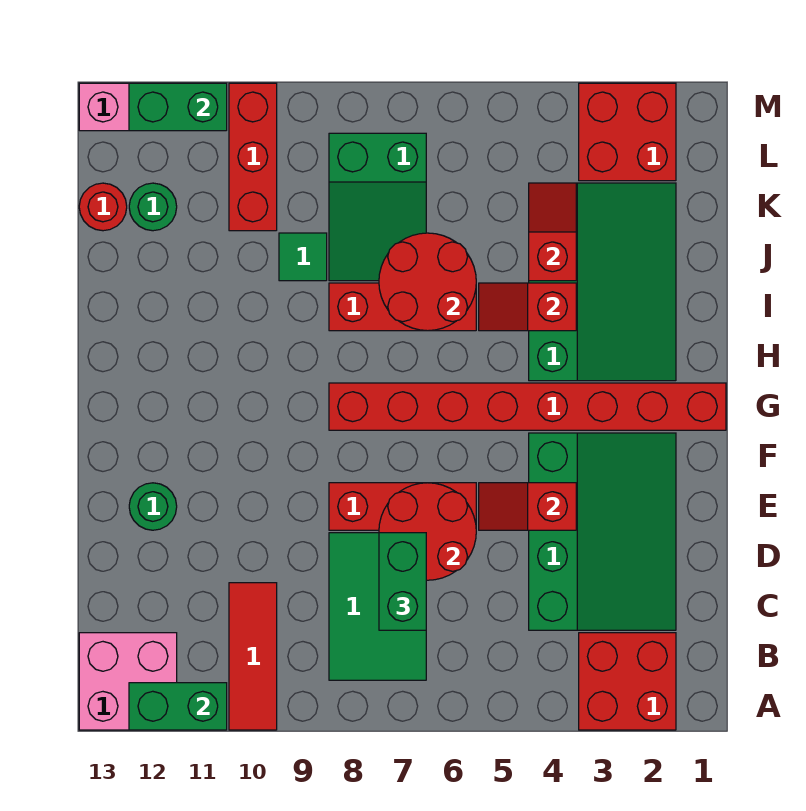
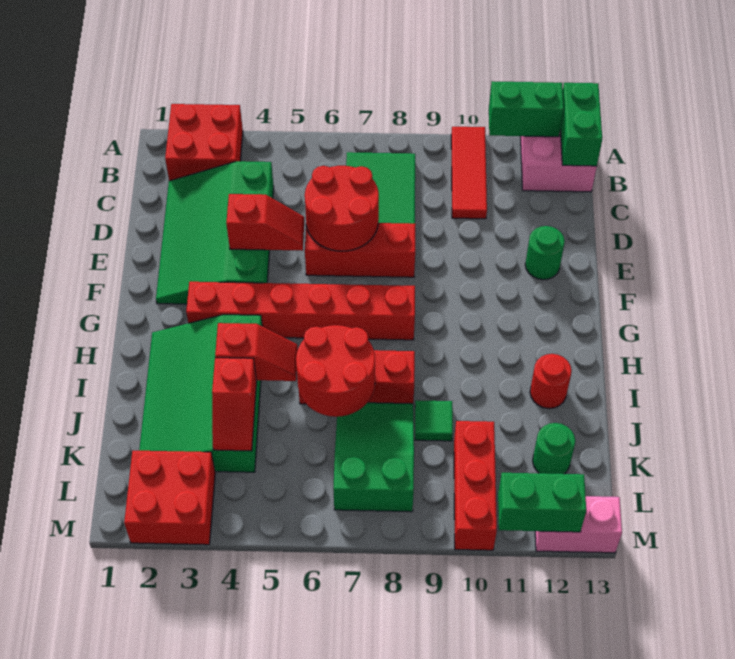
green 1x2 brick [379,533,426,630] -> green 1x2 brick moved to [560,83,602,166]
red 1x8 brick [329,383,726,430] -> red 1x6 brick [186,282,415,340]
red 1x1 round brick [79,183,127,231] -> red 1x1 round brick moved to [530,354,572,409]

